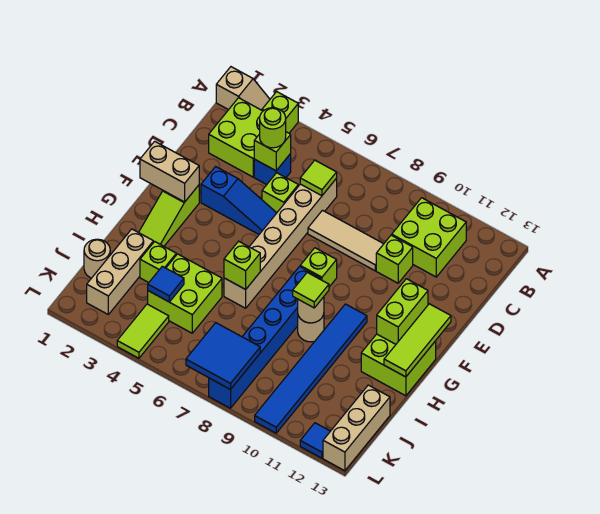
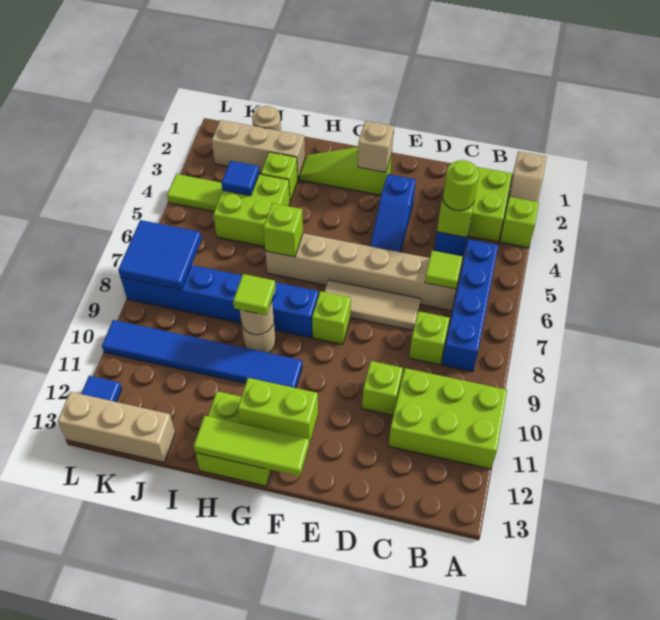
none -> blue 1x4 brick [442,239,498,372]
lime 2x2 brick [392,198,466,277] -> lime 2x3 brick [389,368,507,469]
lime 1x1 brick [262,173,298,213] -> lime 1x1 brick moved to [409,311,450,365]
tan 1x3 tile [308,210,384,271] -> tan 1x3 tile turned to [325,280,421,331]
tan 1x2 brick [140,141,199,202] -> tan 1x1 brick [358,121,394,172]

